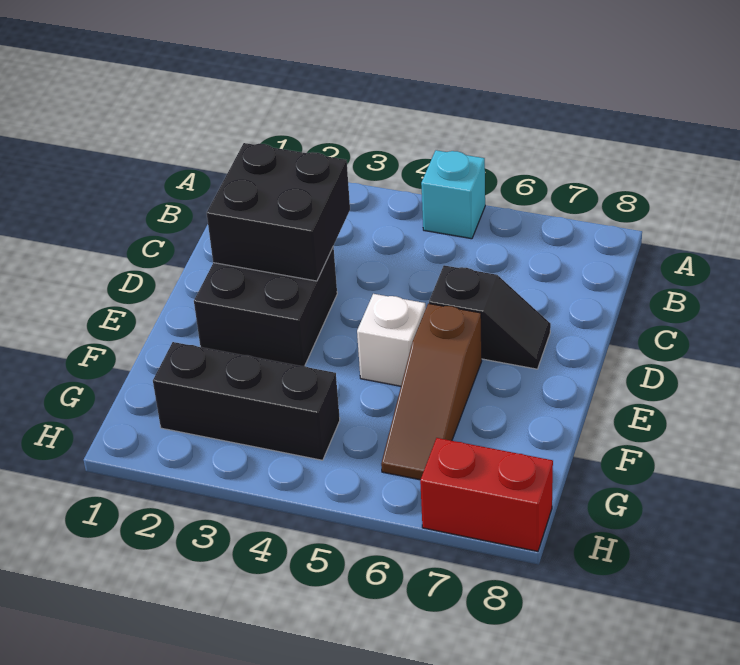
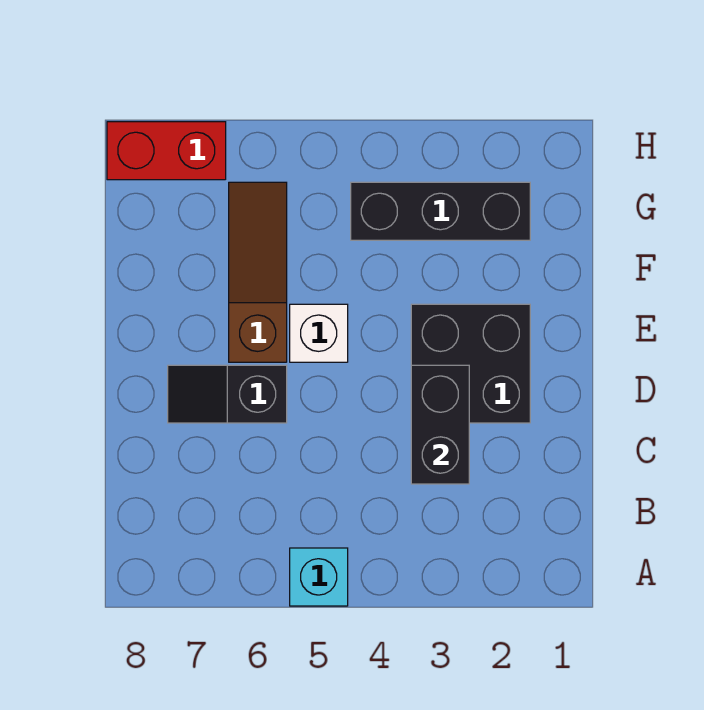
black 2x2 brick [207,143,350,281] -> black 1x2 brick [411,365,469,484]

